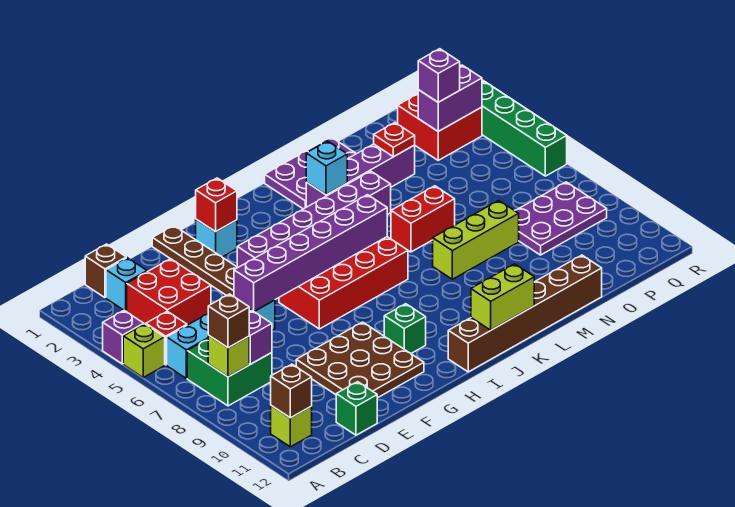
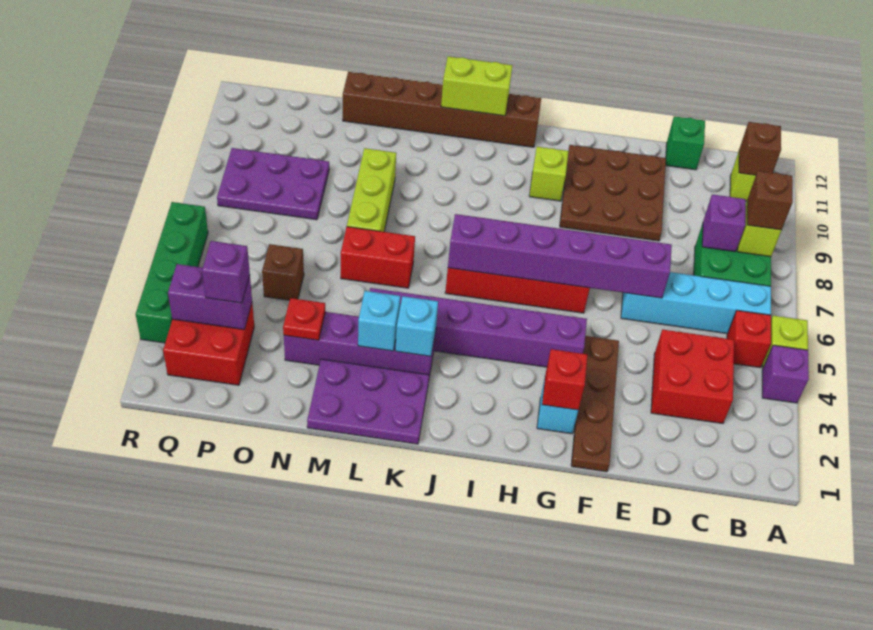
brown 1x1 brick [85,244,126,298] -> brown 1x1 brick moved to [262,244,304,300]
cyan 1x1 brick [106,258,147,311] -> cyan 1x1 brick moved to [358,291,400,351]
green 1x1 brick [384,304,426,353] -> lime 1x1 brick [529,147,569,201]
lime 1x3 brick [433,201,519,279] -> lime 1x3 brick turned to [347,148,396,232]

